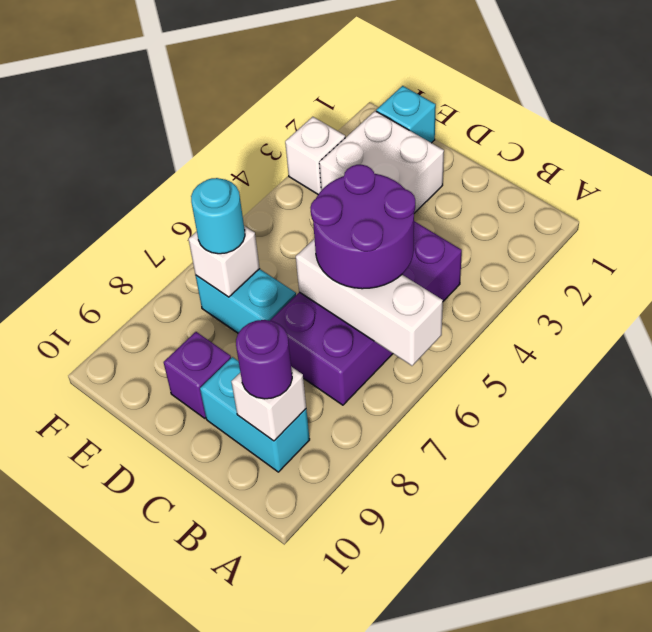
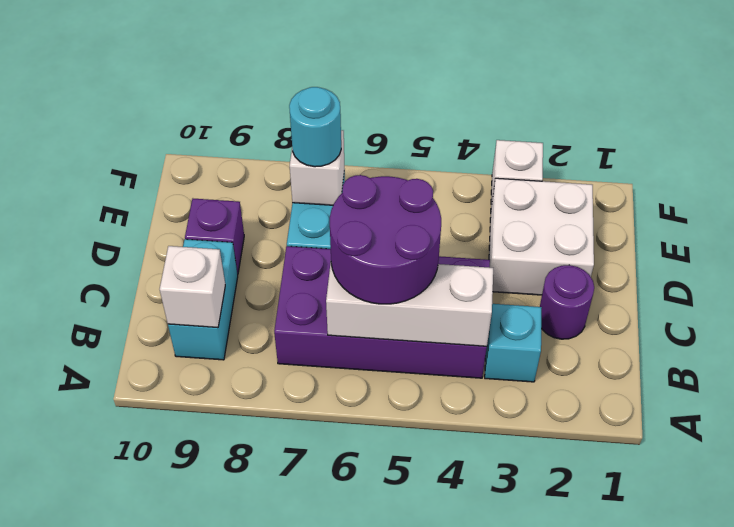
white 1x3 brick [296,238,443,366] -> white 1x3 brick turned to [326,263,493,346]
purple 1x1 round brick [236,320,292,399] -> purple 1x1 round brick moved to [540,265,594,339]
cyan 1x1 brick [376,86,436,143] -> cyan 1x1 brick moved to [485,304,542,382]

